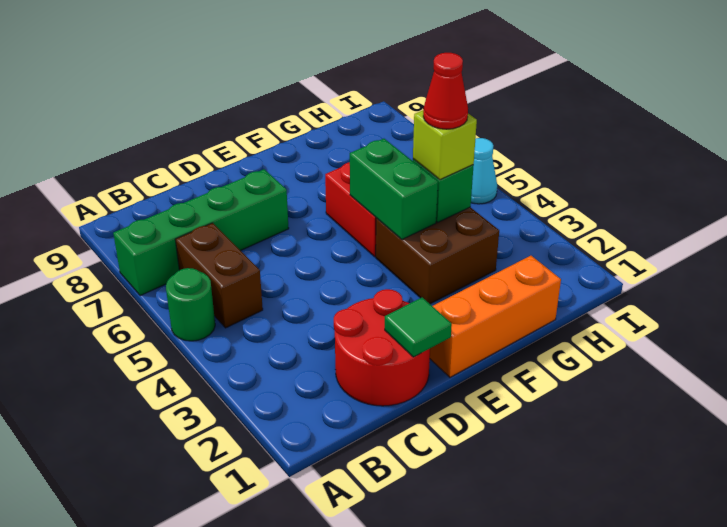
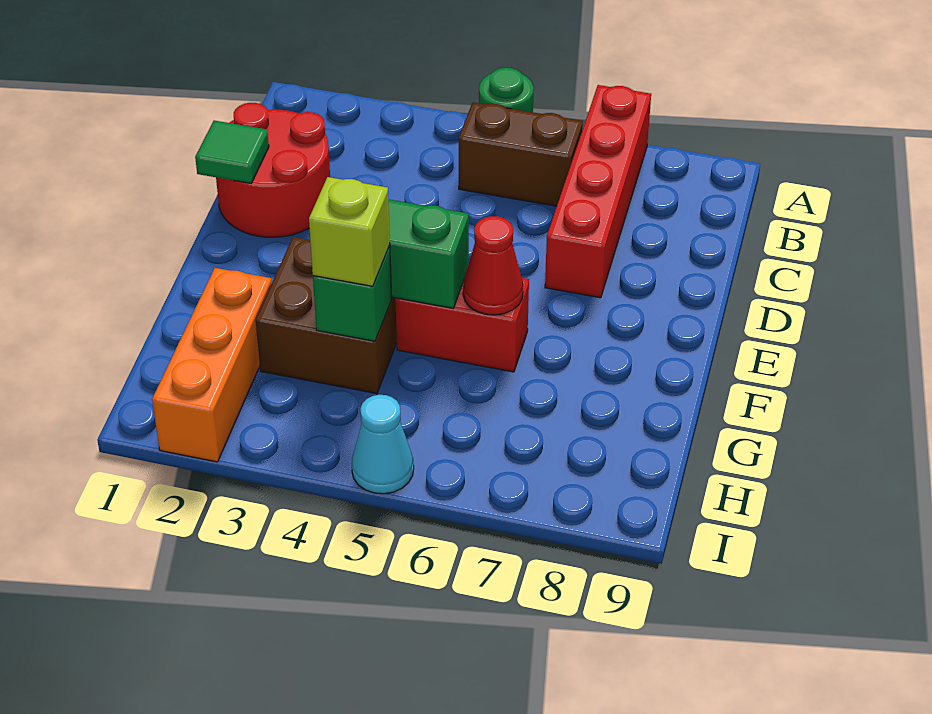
green 1x4 brick [113,169,289,296] -> red 1x4 brick [545,85,651,298]
orange 1x3 brick [430,256,561,377] -> orange 1x3 brick moved to [152,268,272,462]
red 1x1 cone [423,53,468,129] -> red 1x1 cone moved to [463,216,523,315]

